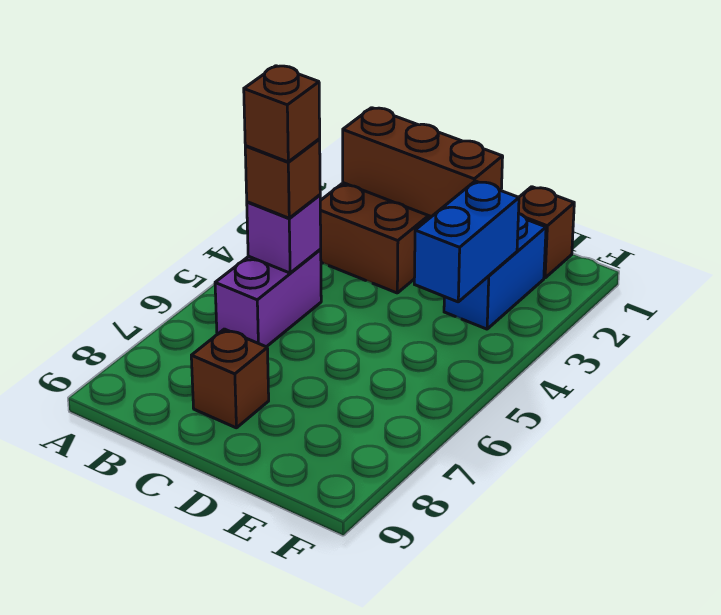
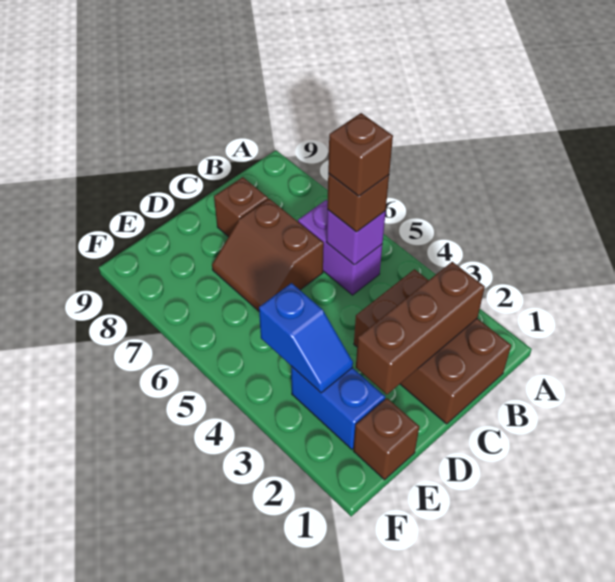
none -> brown 2x2 slope [212,199,324,311]
blue 1x2 brick [414,181,519,302] -> blue 1x2 slope [259,283,353,393]

